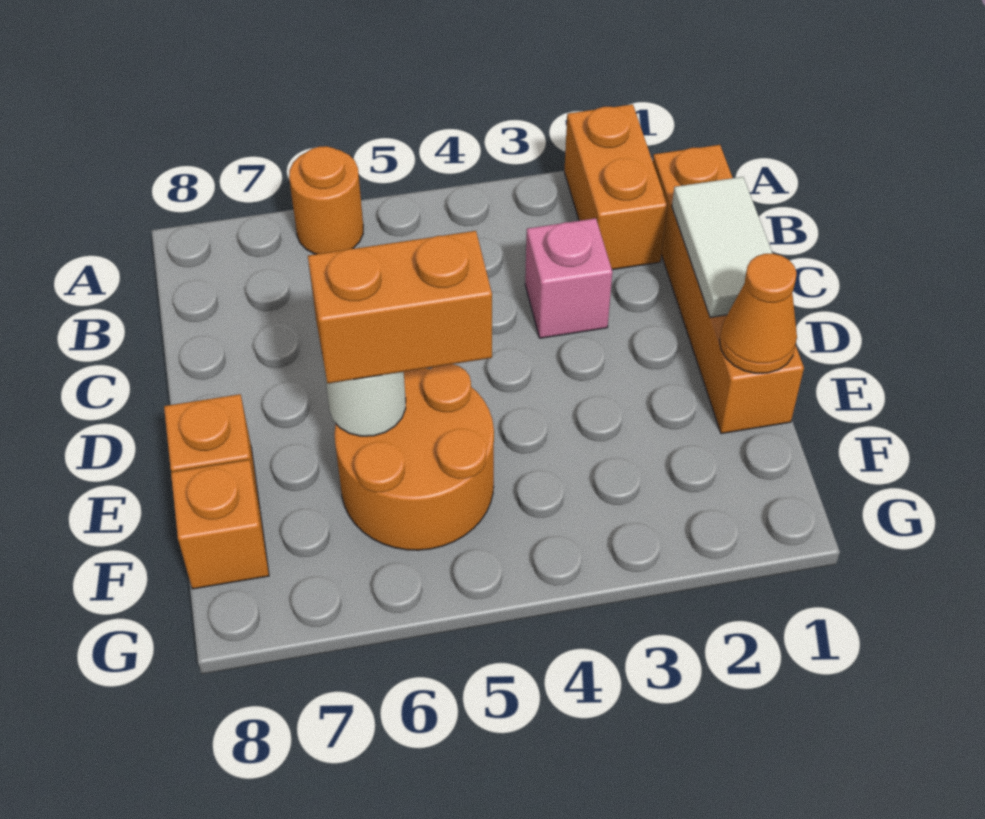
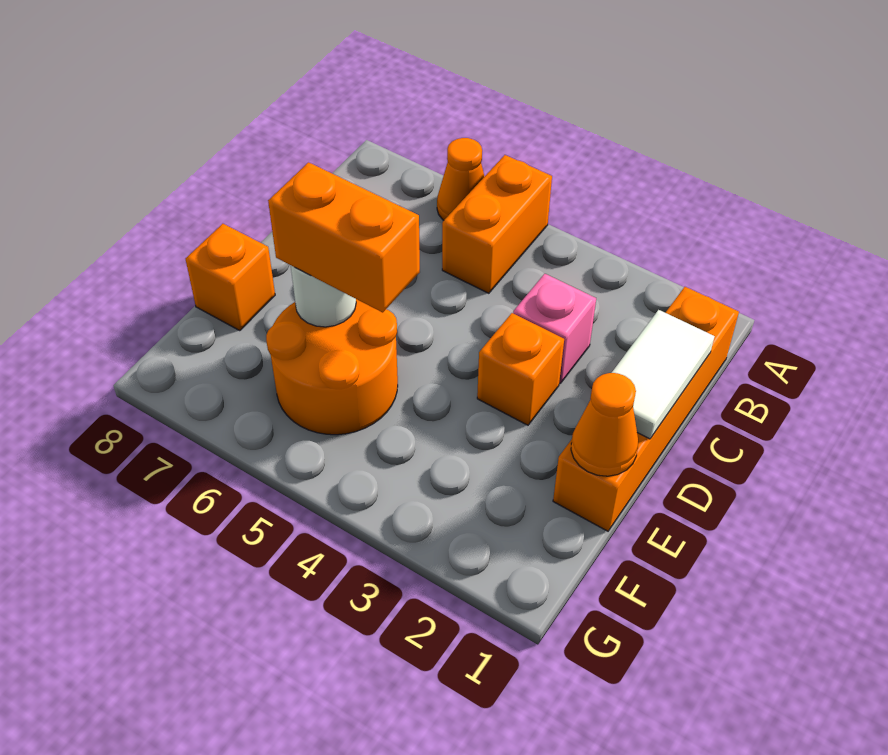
orange 1x2 brick [564,104,667,270] -> orange 1x2 brick moved to [442,155,552,293]
orange 1x1 round brick [289,146,363,254] -> orange 1x1 cone [437,138,485,220]
orange 1x1 brick [171,460,269,589] -> orange 1x1 brick moved to [477,313,564,425]

